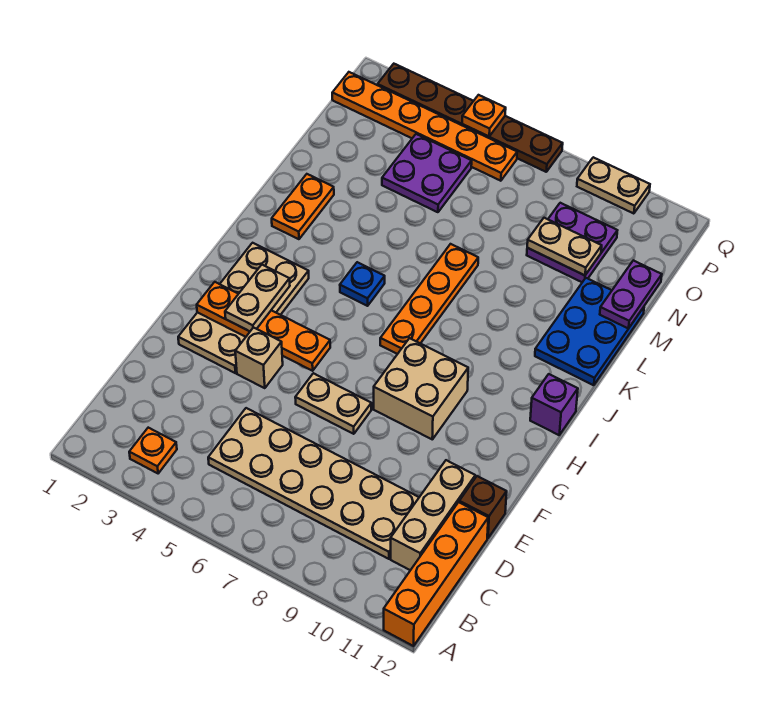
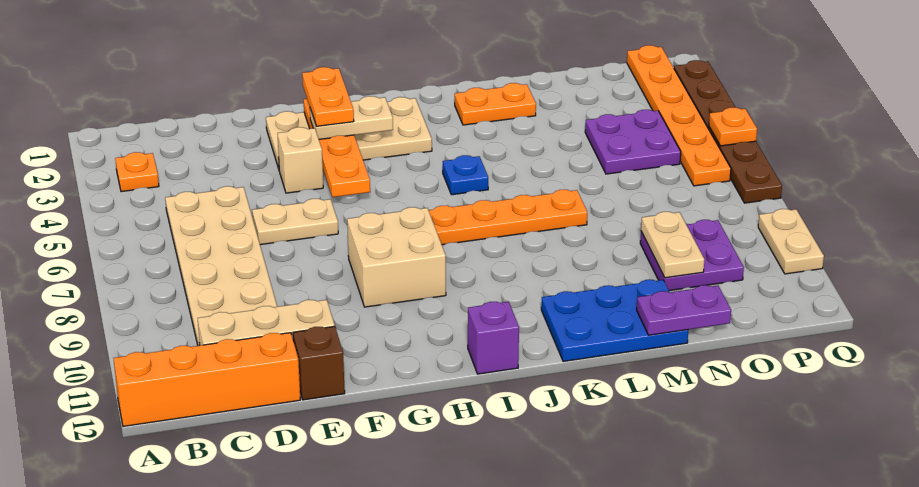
tan 1x2 plate [295,373,371,434] -> tan 1x2 plate turned to [252,199,338,245]
none -> orange 1x2 plate [302,67,354,126]

